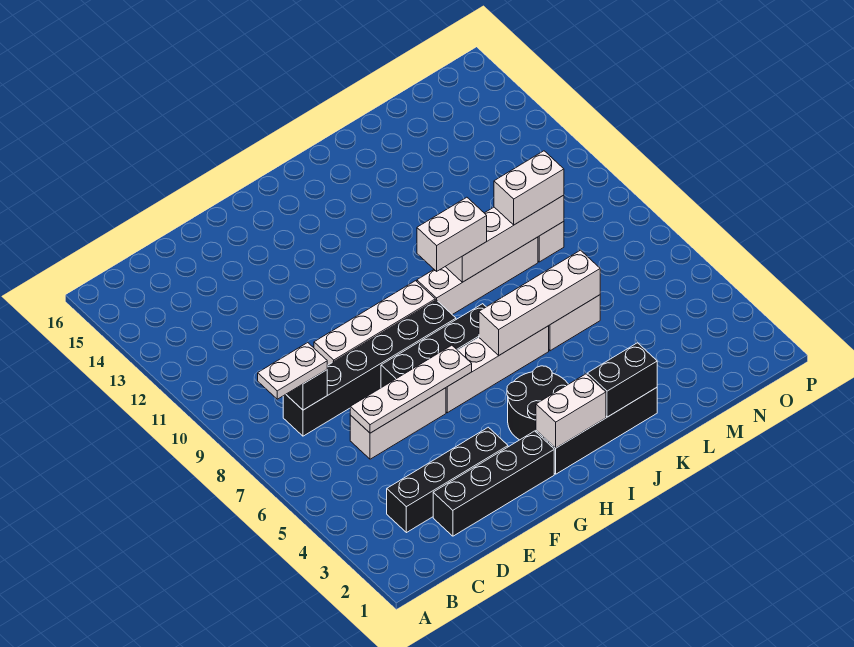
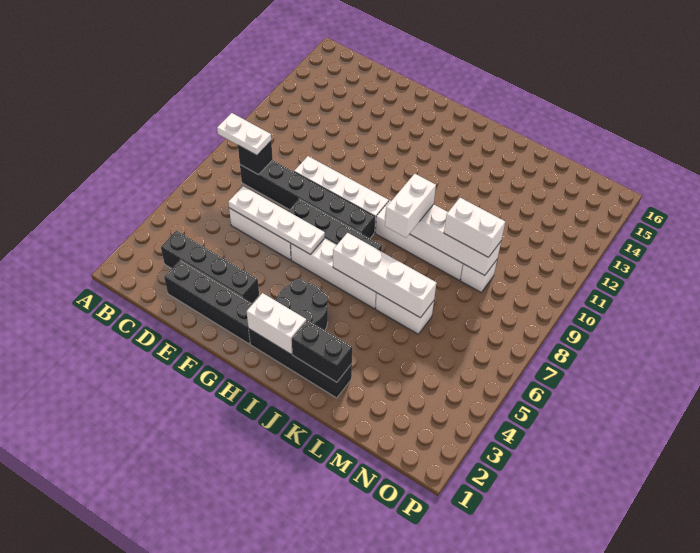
white 1x2 brick [417,197,487,271] -> white 1x2 brick turned to [385,174,436,238]

